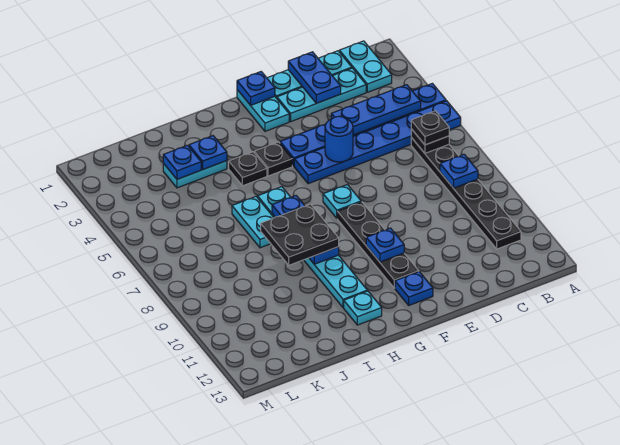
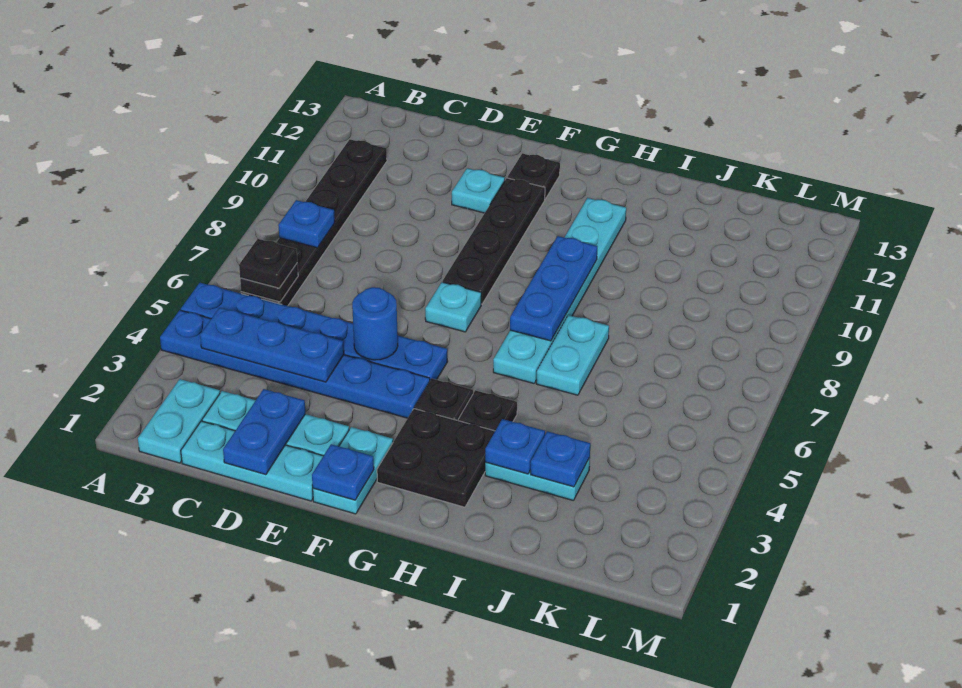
blue 1x1 plate [366,228,404,262] -> none
blue 1x1 plate [395,272,433,305] -> black 1x1 plate [507,153,560,199]
black 2x2 plate [261,204,339,265] -> black 2x2 plate moved to [377,409,495,507]
cyan 1x1 plate [344,291,382,325] -> cyan 1x1 plate moved to [452,168,505,213]

